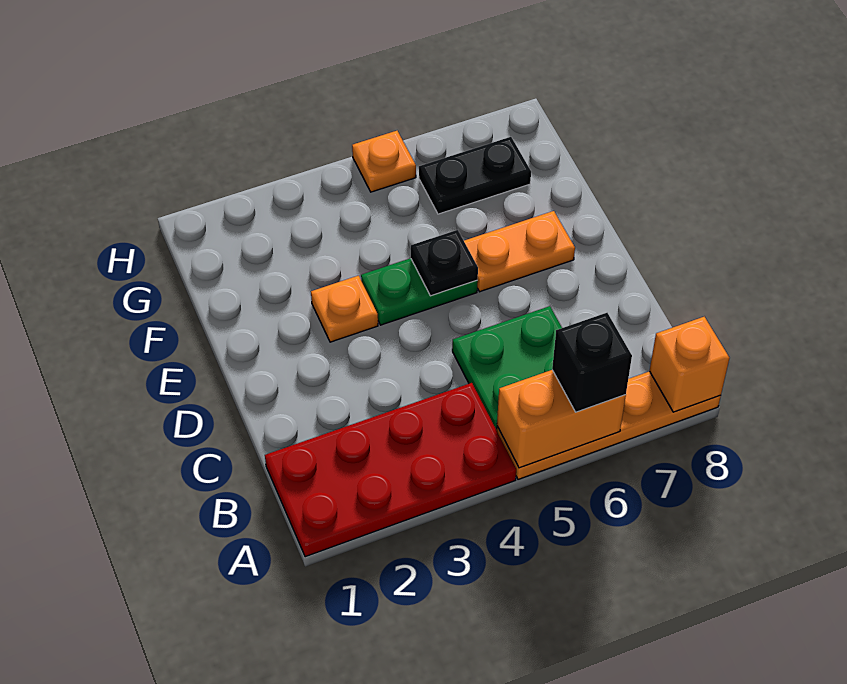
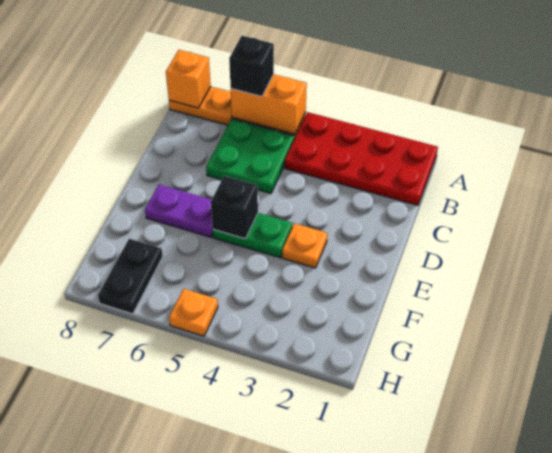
black 1x1 plate [411,230,478,296] -> black 1x1 brick [211,176,258,239]
orange 1x2 plate [464,211,575,292] -> purple 1x2 plate [145,185,213,237]
black 1x2 plate [419,137,531,214] -> black 1x2 plate turned to [98,239,163,314]

